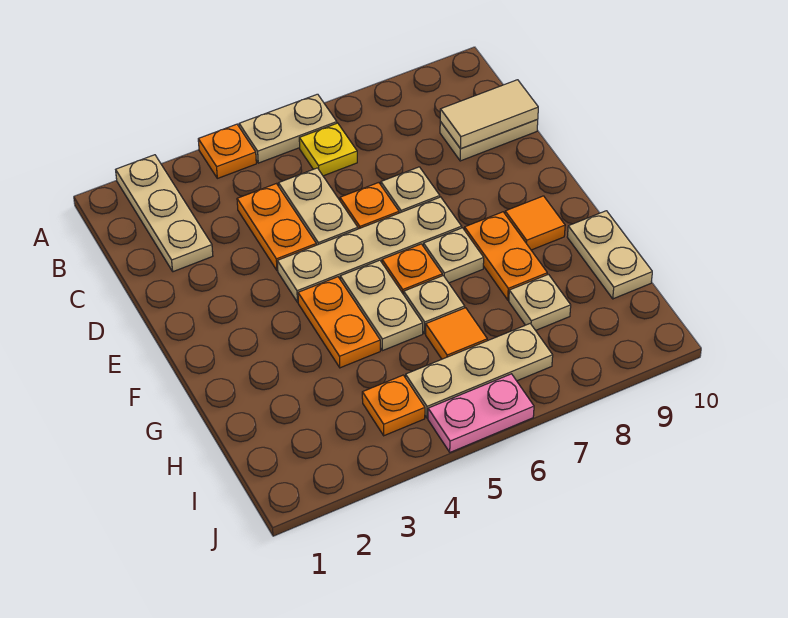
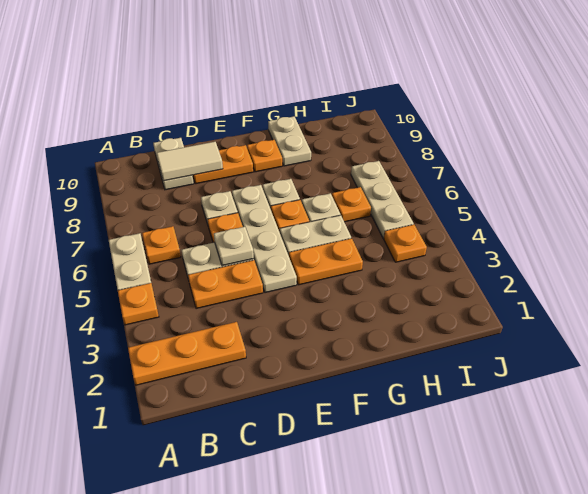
tan 1x3 plate [116,155,213,272] -> orange 1x3 plate [128,322,246,385]
yellow 1x1 plate [299,123,357,176] -> orange 1x1 plate [142,226,181,264]
tan 1x2 tile [440,80,538,149] -> tan 1x2 tile turned to [157,142,223,181]
orange 1x2 plate [465,212,547,300] -> orange 1x2 plate moved to [193,145,253,184]
orange 1x1 tile [505,196,565,250] -> orange 1x1 plate [247,140,282,172]
tan 1x2 plate [567,211,652,299] -> tan 1x2 plate turned to [268,116,311,166]
orange 1x1 tile [426,308,487,359] -> orange 1x1 plate [332,187,371,222]
tan 1x1 plate [509,274,571,330] -> tan 1x1 plate moved to [214,227,254,266]
pink 1x2 plate [428,374,534,452] -> none

